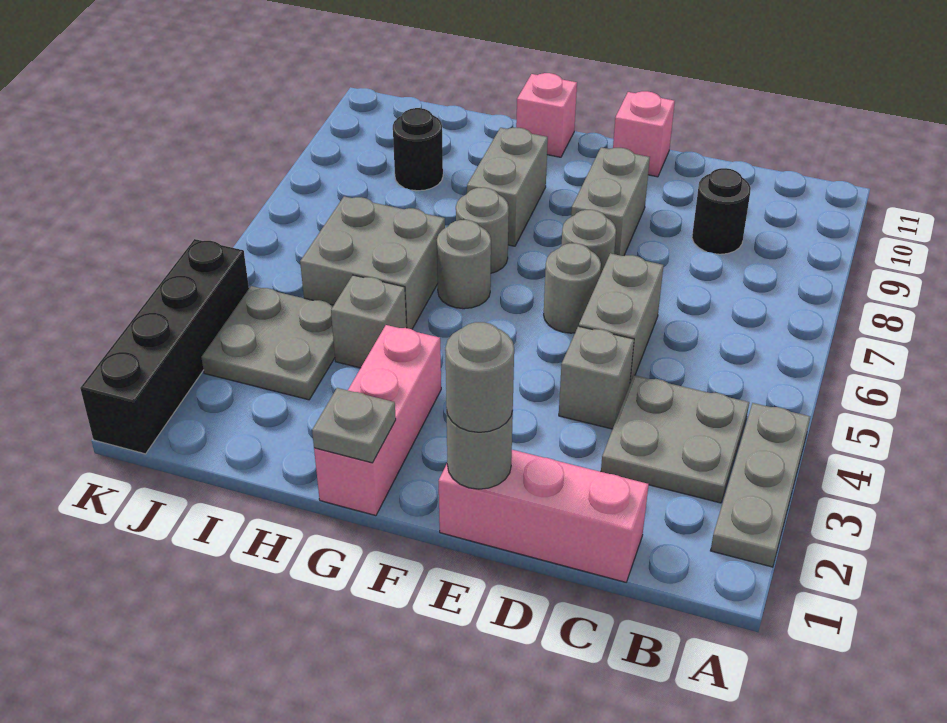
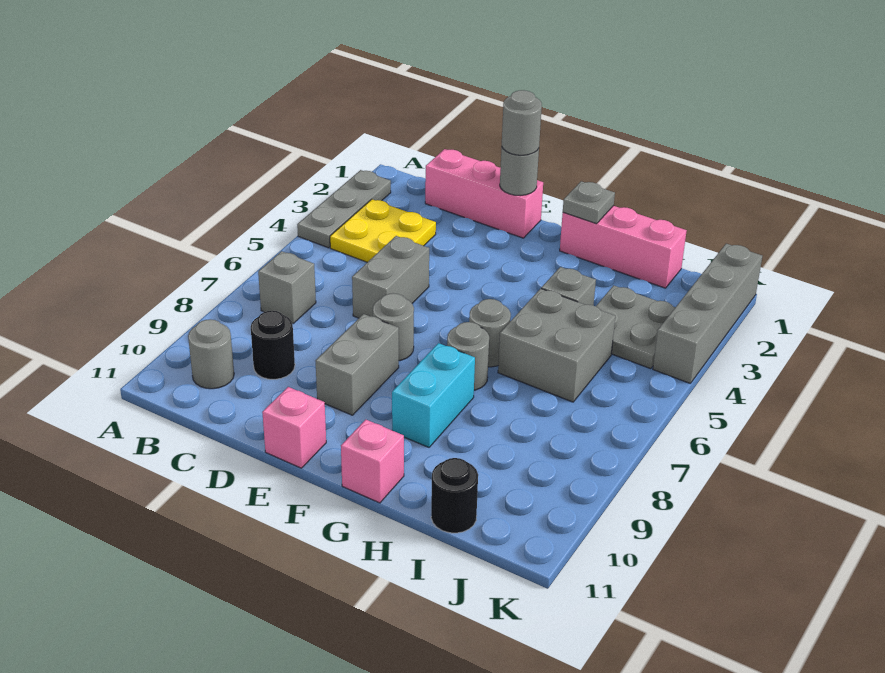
grey 2x2 plate [601,375,749,503] -> yellow 2x2 plate [330,199,436,262]
grey 1x1 brick [559,326,634,429] -> grey 1x1 brick moved to [258,251,316,323]
grey 1x1 round brick [544,243,601,333] -> grey 1x1 round brick moved to [188,319,234,389]
pink 1x3 brick [314,325,441,516] -> pink 1x3 brick turned to [560,206,687,288]
grey 1x2 brick [467,128,548,246] -> cyan 1x2 brick [392,343,475,447]
black 1x1 round brick [393,108,443,191] -> black 1x1 round brick moved to [431,458,478,533]
black 1x4 brick [80,239,249,454] -> grey 1x4 brick [653,244,762,383]

